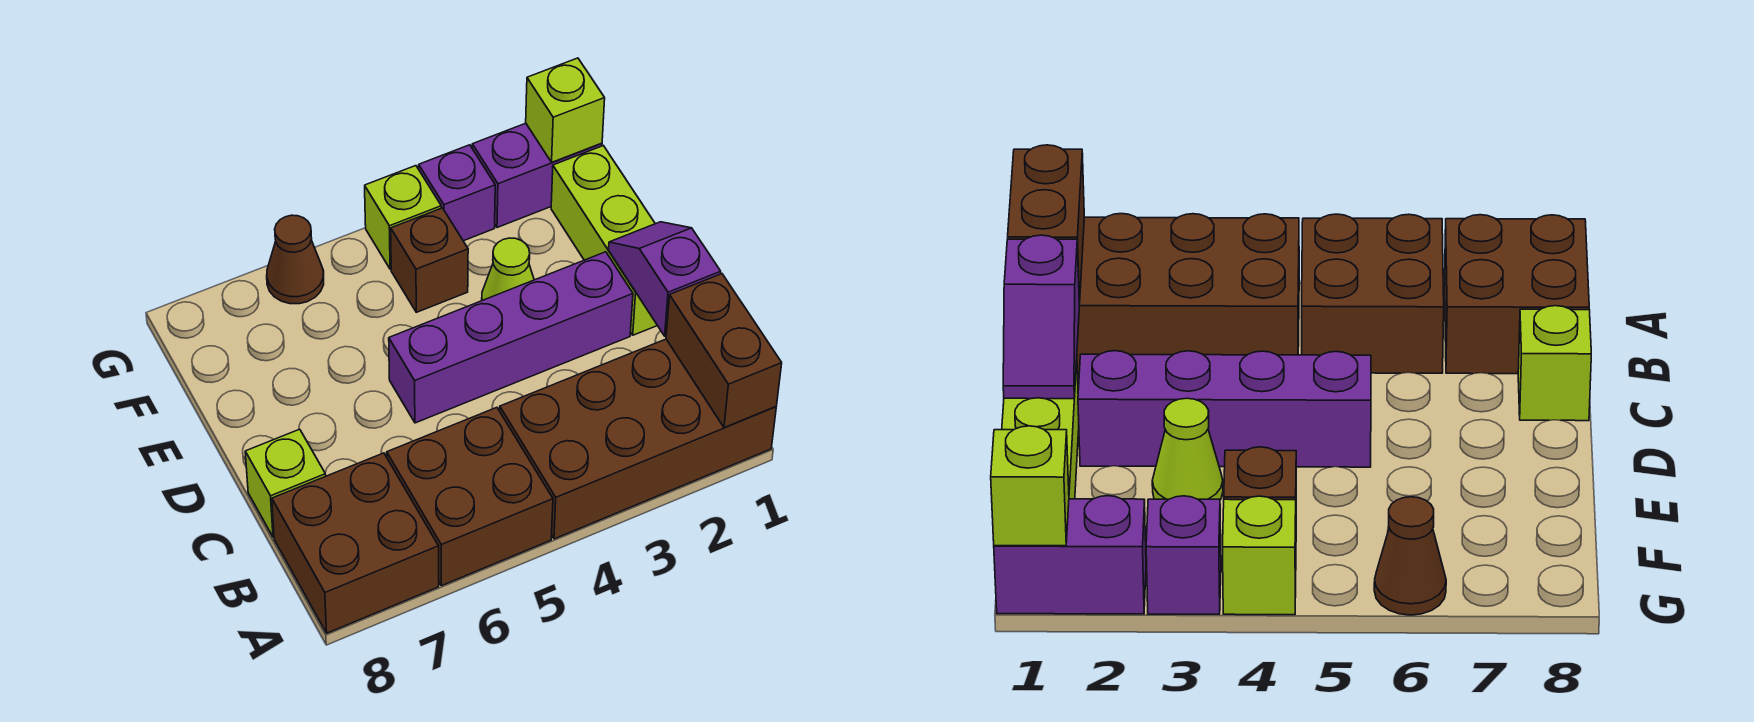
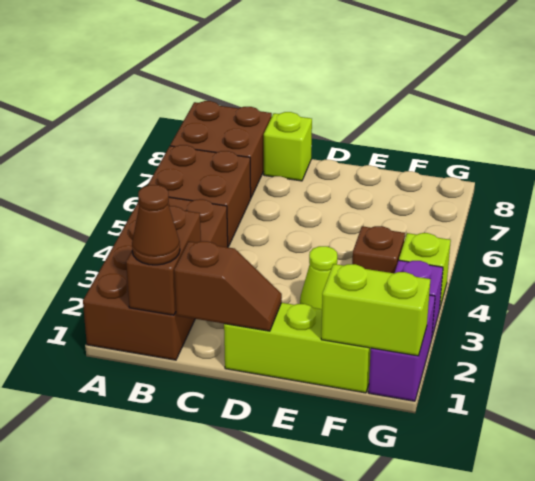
brown 1x2 brick [666,274,782,428] -> brown 1x2 brick turned to [126,206,201,315]
purple 1x2 slope [609,222,721,336] -> brown 1x2 slope [174,241,282,331]
purple 1x4 brick [389,252,633,423] -> none
lime 1x1 brick [526,58,605,162] -> lime 1x2 brick [321,264,431,356]
brown 1x1 cone [267,215,324,304] -> brown 1x1 cone moved to [132,185,180,265]

